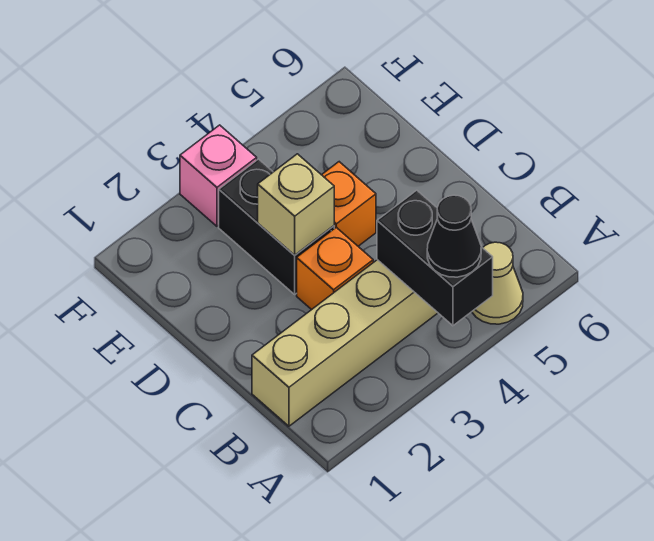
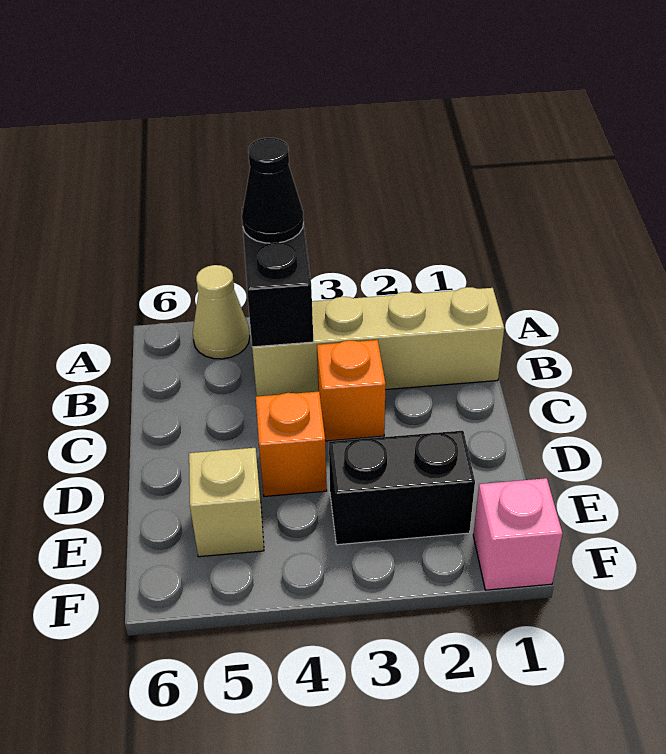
black 1x2 brick [219,159,334,294] -> black 1x2 brick turned to [329,431,475,545]
tan 1x1 brick [258,154,334,255] -> tan 1x1 brick moved to [189,448,264,557]
pink 1x1 brick [180,125,257,226] -> pink 1x1 brick moved to [473,478,562,590]

